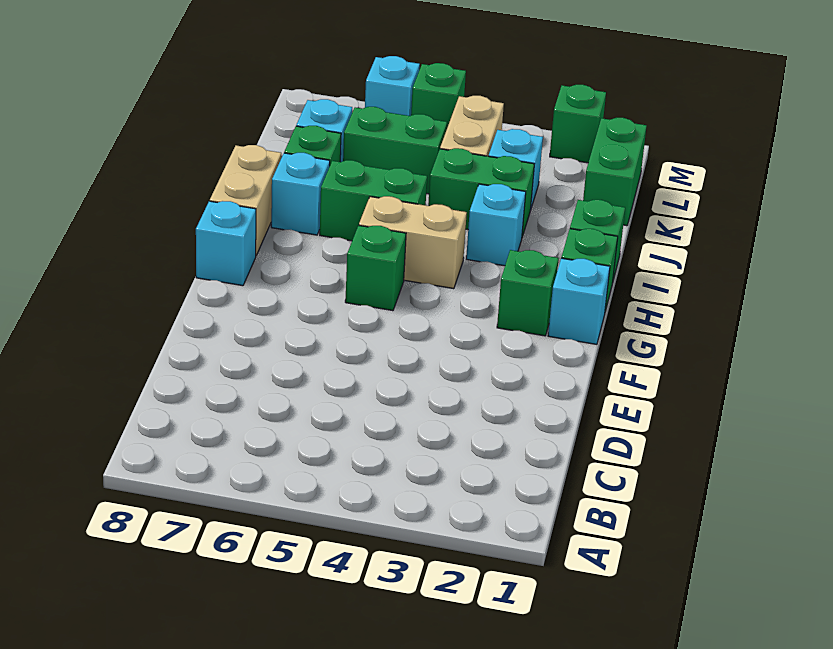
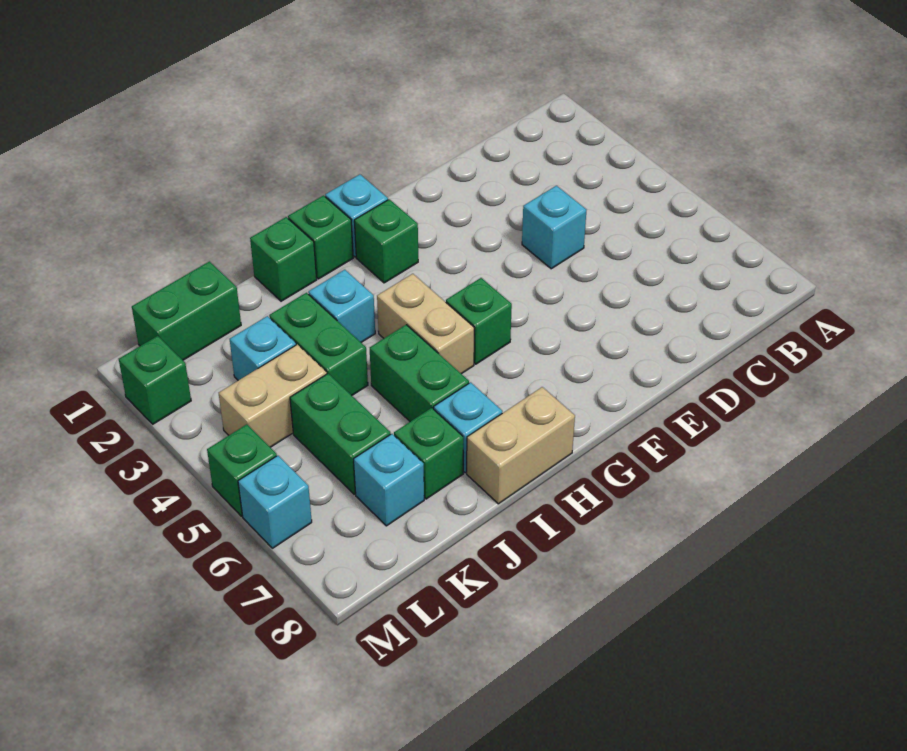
cyan 1x1 brick [196,201,256,286] -> cyan 1x1 brick moved to [522,186,586,269]

